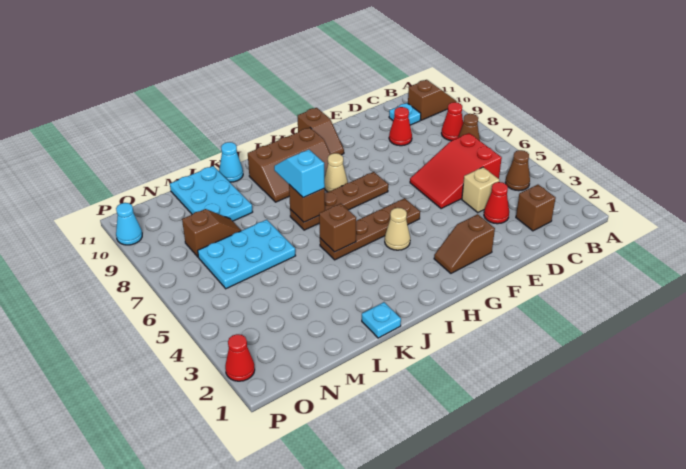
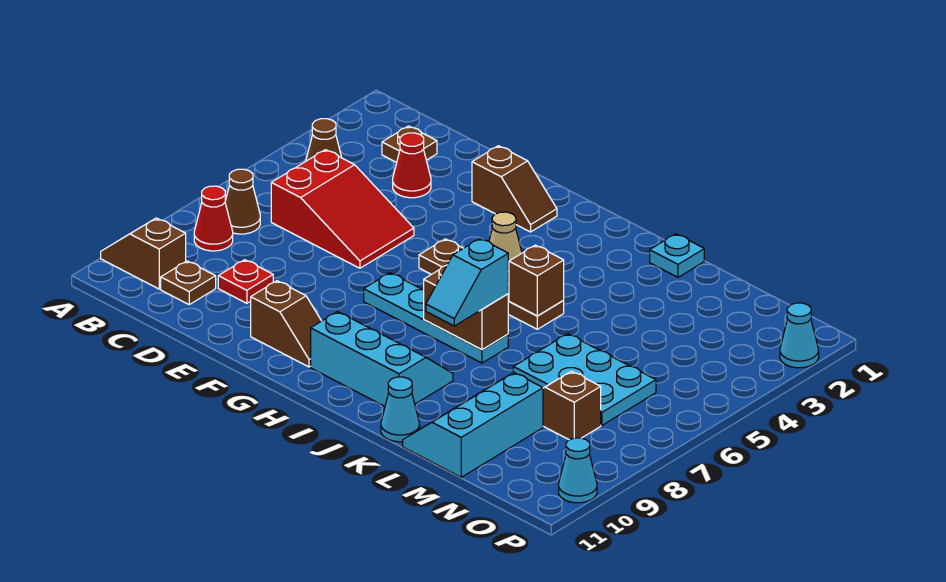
brown 1x1 brick [516,185,556,231] -> brown 1x1 plate [382,126,437,163]
cyan 1x1 plate [389,103,421,125] -> brown 1x1 plate [161,261,216,304]
tan 1x1 brick [462,167,499,213] -> none
red 1x1 cone [389,107,412,146] -> red 1x1 plate [218,260,273,303]
brown 1x4 plate [290,172,388,230] -> cyan 1x4 plate [364,273,508,363]
brown 1x2 slope [298,108,344,155] -> brown 1x2 slope turned to [251,281,321,367]
tan 1x1 cone [324,153,348,192] -> none
brown 2x3 slope [248,128,331,202] -> cyan 2x3 slope [311,312,453,406]
brown 1x1 brick [289,185,325,222] -> brown 1x2 brick [424,265,508,350]
cyan 2x3 plate [170,166,253,221] -> cyan 2x3 slope [403,372,543,477]
red 1x1 cone [225,334,255,381] -> cyan 1x1 cone [780,303,819,368]

